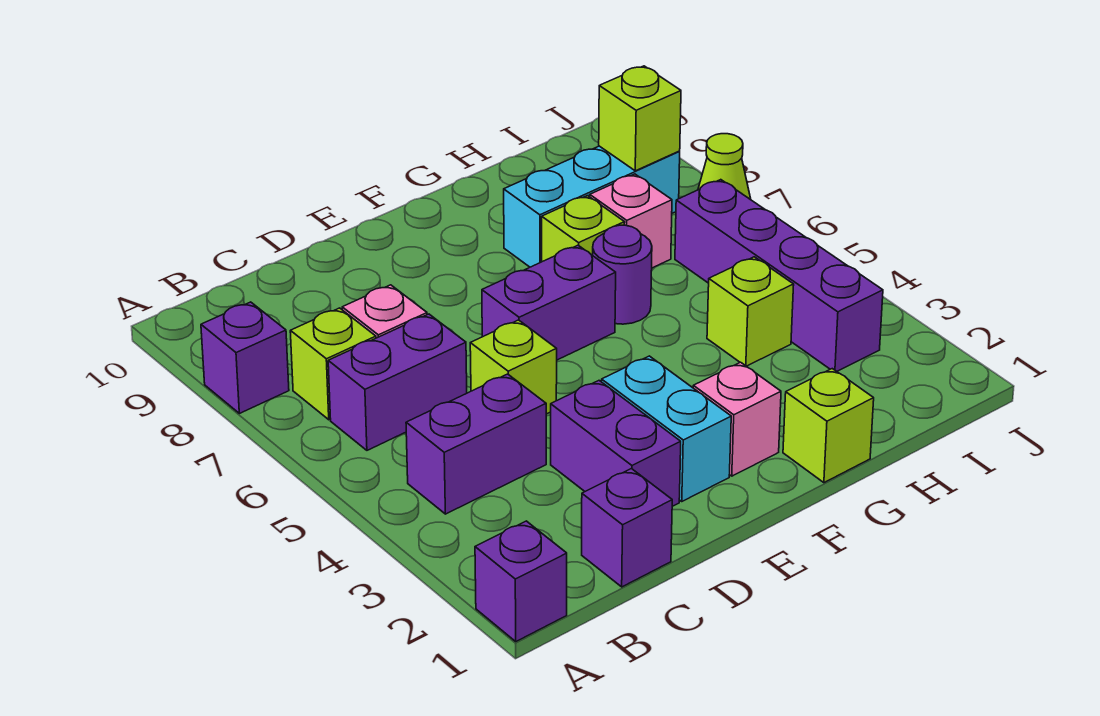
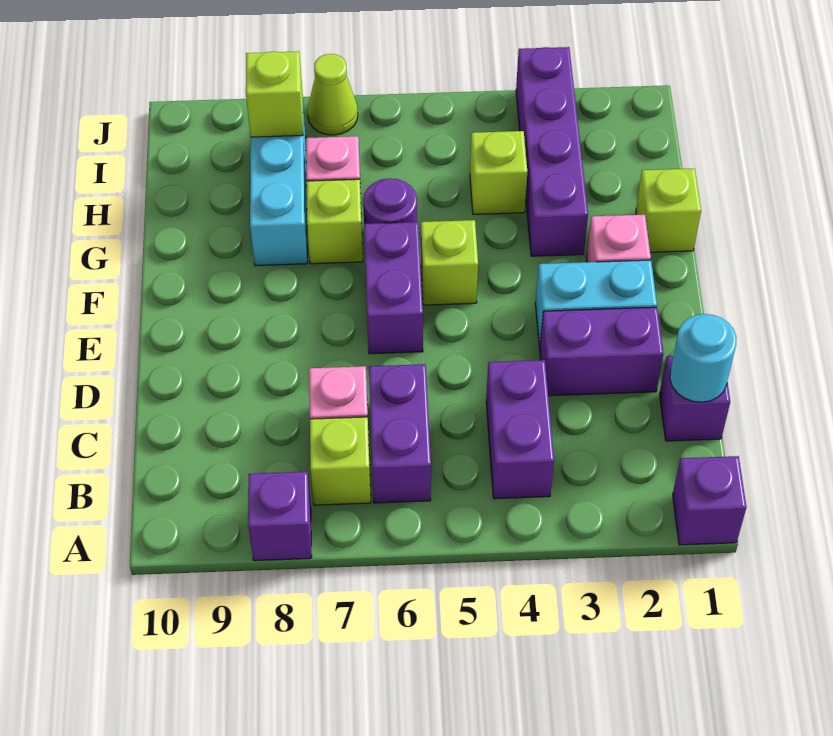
none -> cyan 1x1 round brick [670,314,737,402]
lime 1x1 brick [470,320,557,414] -> lime 1x1 brick moved to [421,220,478,305]
purple 1x4 brick [675,180,883,371] -> purple 1x4 brick turned to [516,47,588,256]

